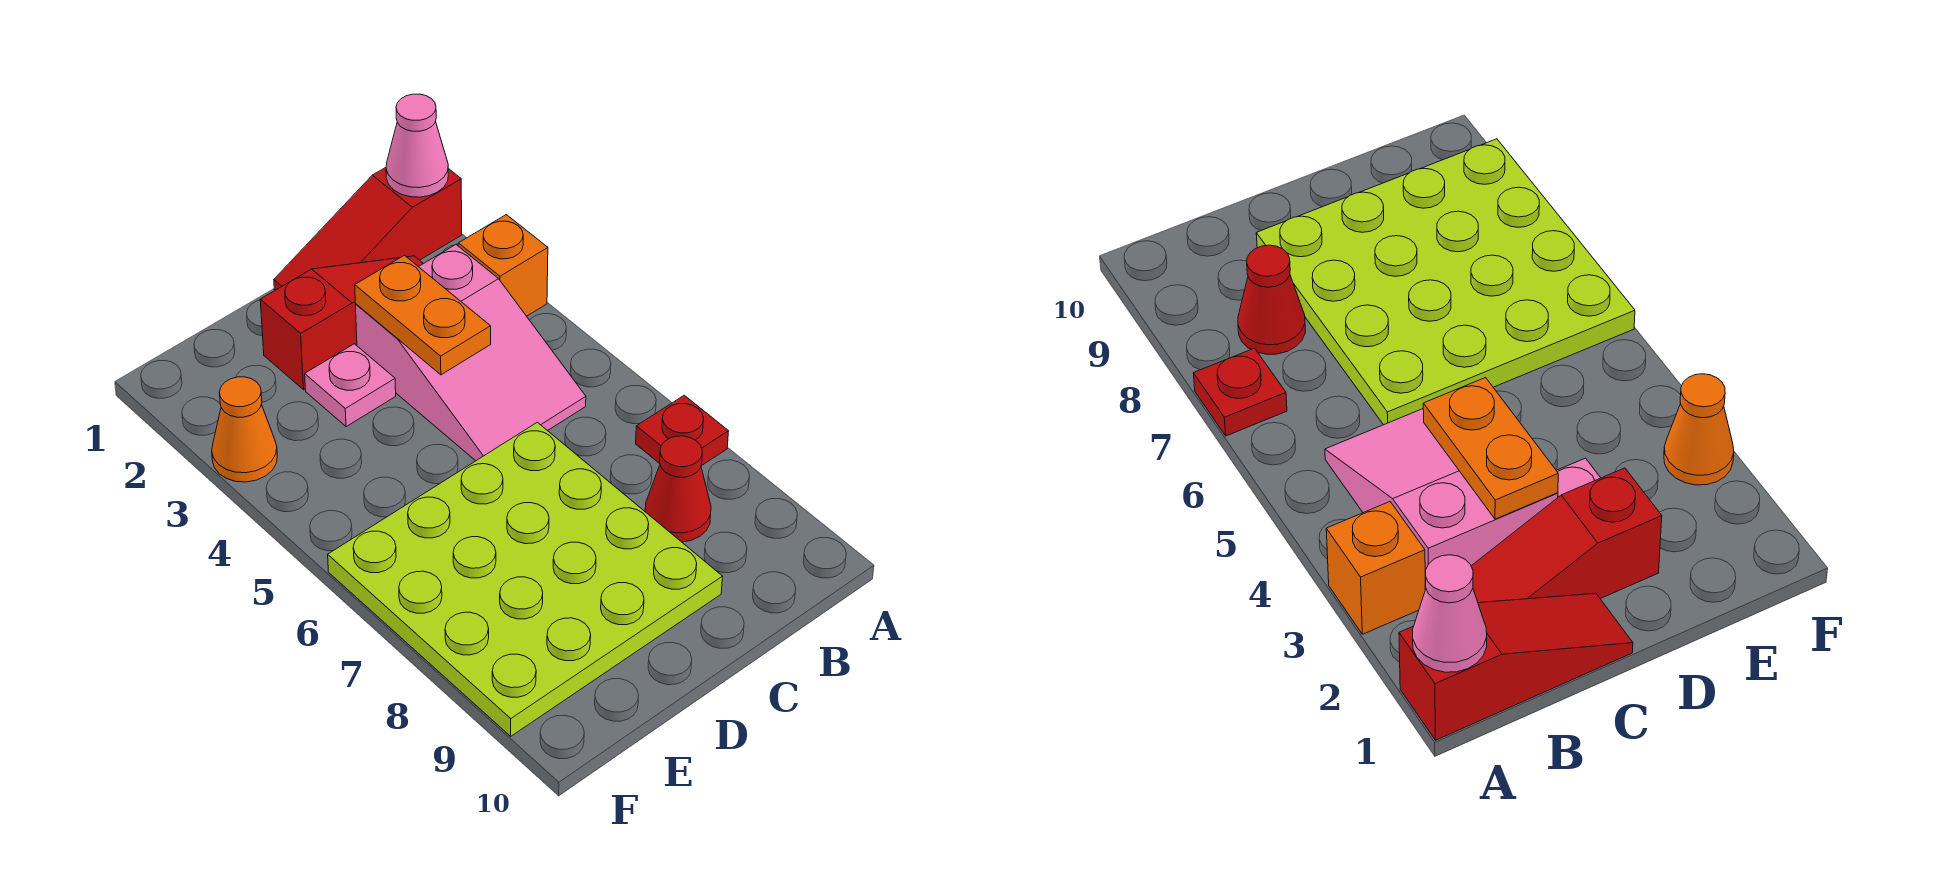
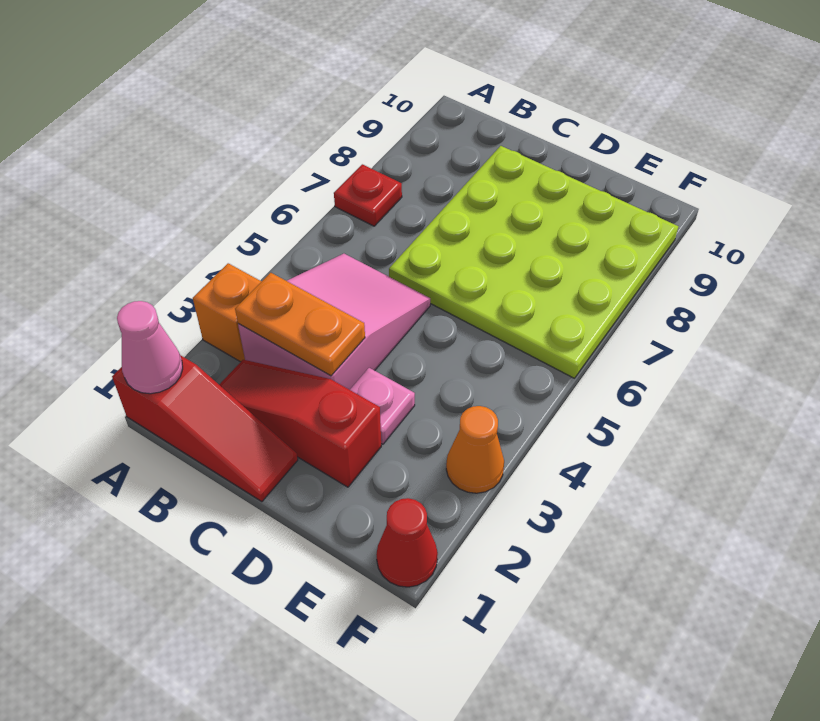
red 1x1 cone [645,436,711,542] -> red 1x1 cone moved to [376,498,438,587]
orange 1x2 plate [355,255,491,375] -> orange 1x2 plate turned to [235,273,365,376]

